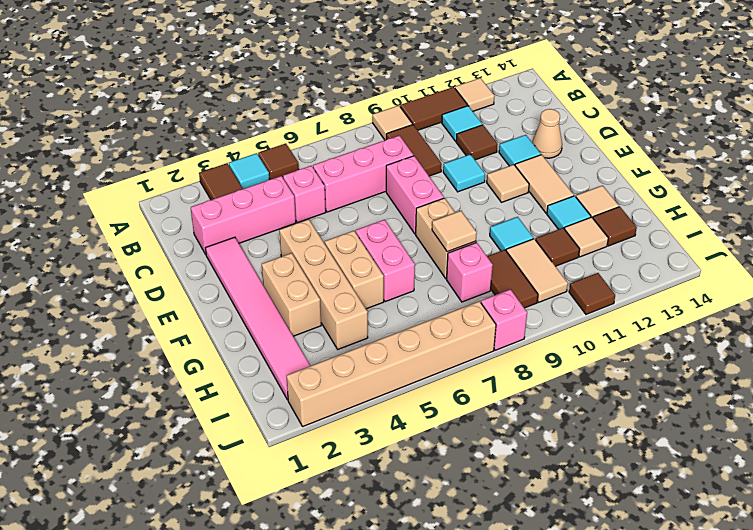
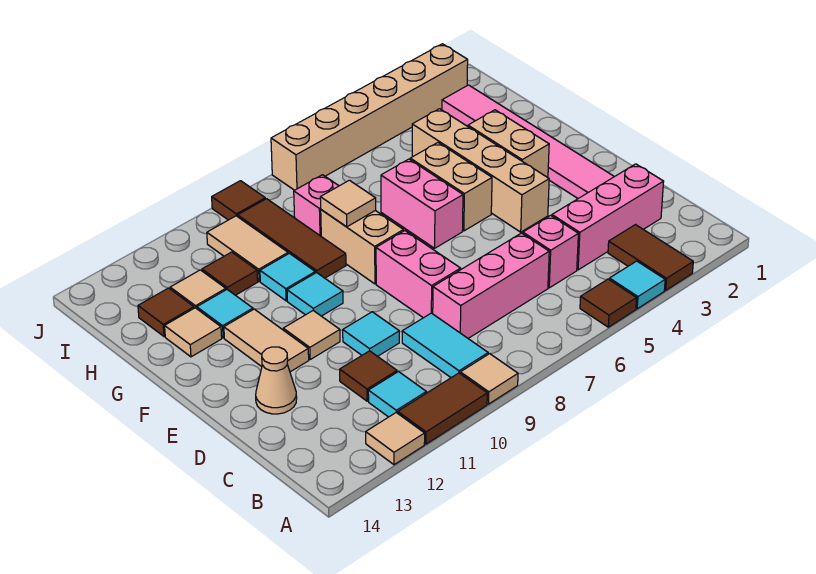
brown 1x2 tile [386,125,442,176] -> cyan 1x2 tile [402,313,488,378]
cyan 1x1 tile [499,135,541,166] -> cyan 1x1 tile moved to [287,272,343,316]
brown 1x2 tile [487,250,538,308] -> brown 1x3 tile [238,199,346,278]
pink 1x1 brick [481,289,527,350] -> none
brown 1x1 tile [569,273,615,314] -> brown 1x1 tile moved to [212,181,265,220]

